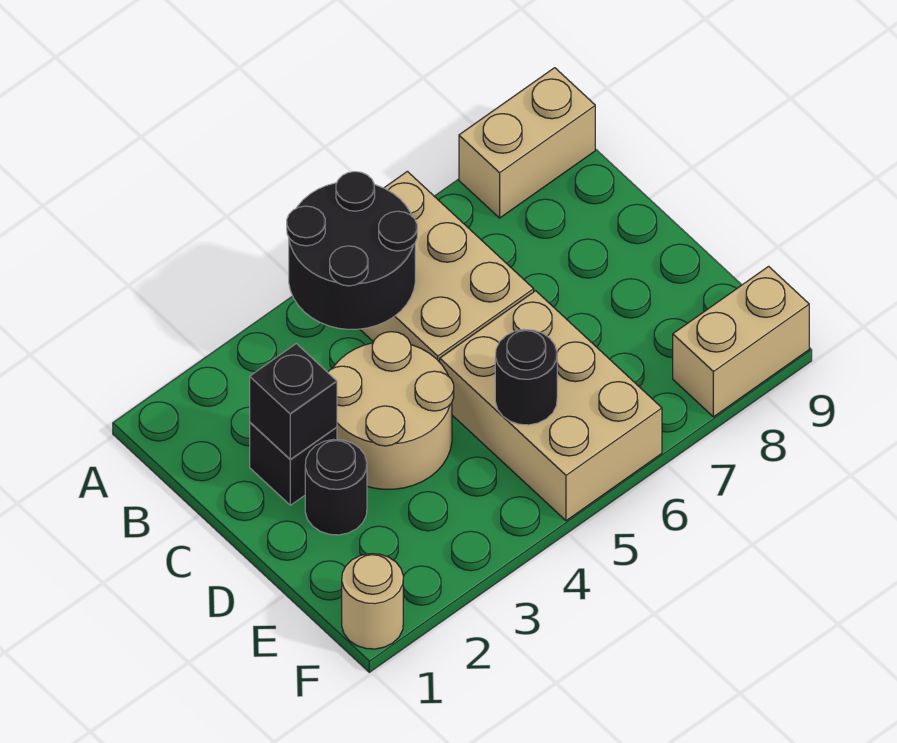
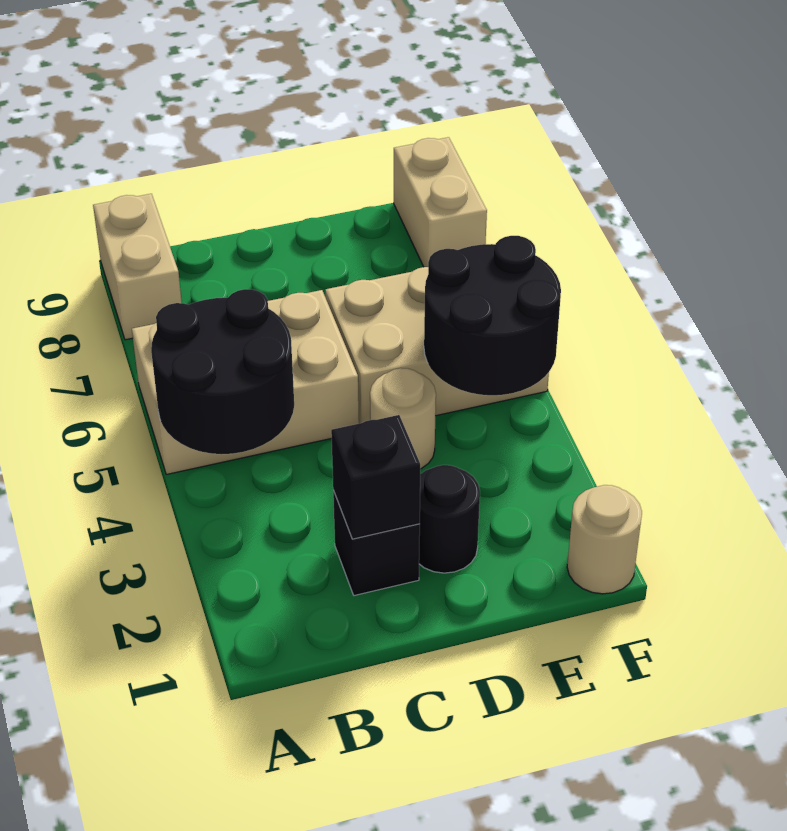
tan 2x2 round brick [328,332,454,489] -> tan 1x1 round brick [370,368,436,469]
black 1x1 round brick [495,329,557,425] -> black 2x2 round brick [424,236,561,395]

